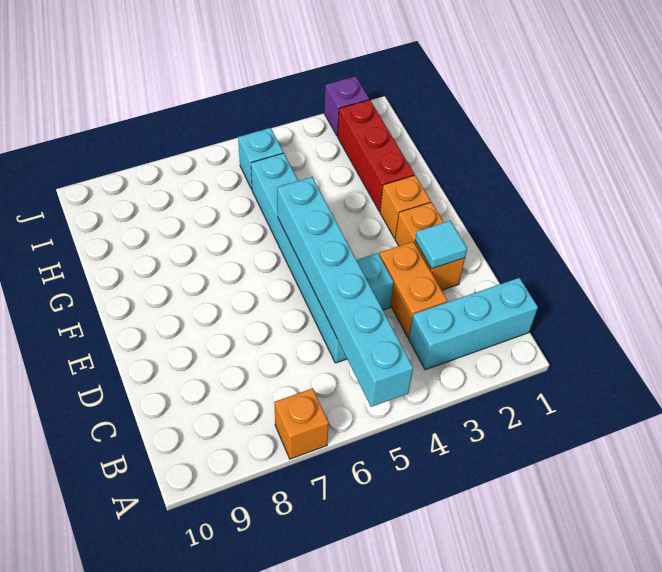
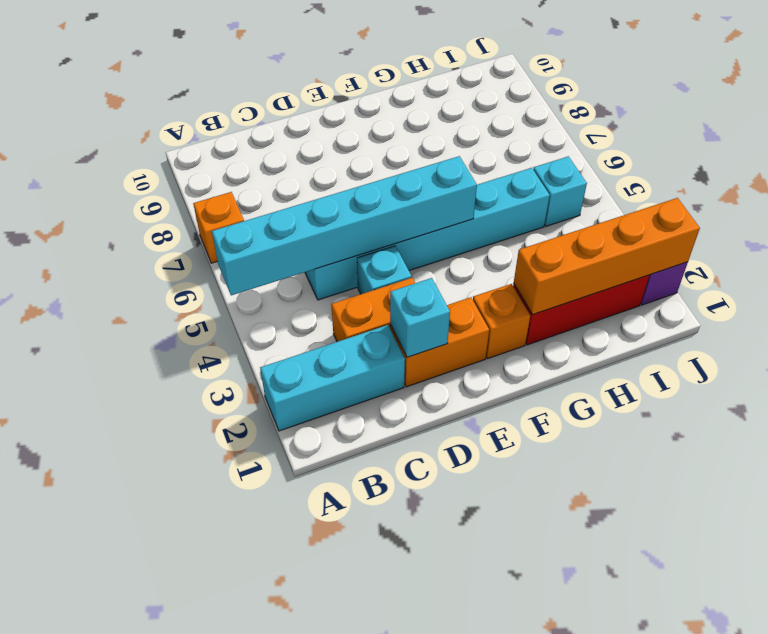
cyan 1x3 brick [409,278,538,370] -> cyan 1x3 brick turned to [260,325,405,431]
cyan 1x1 tile [415,221,467,269] -> cyan 1x1 brick [390,278,450,357]
none -> orange 1x4 brick [514,198,700,315]

